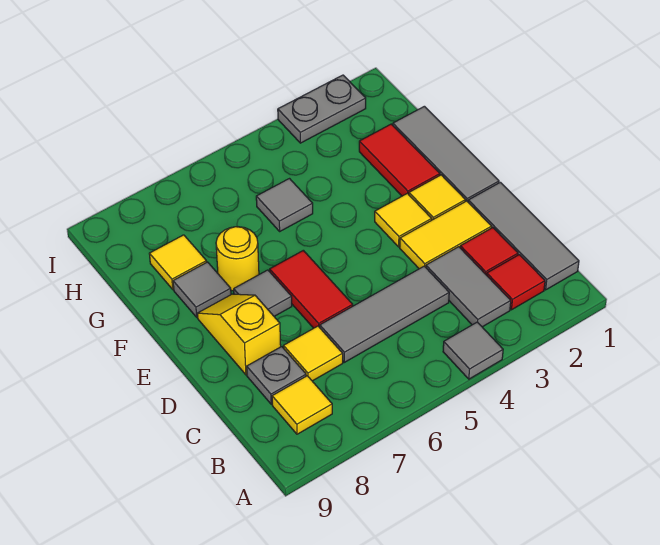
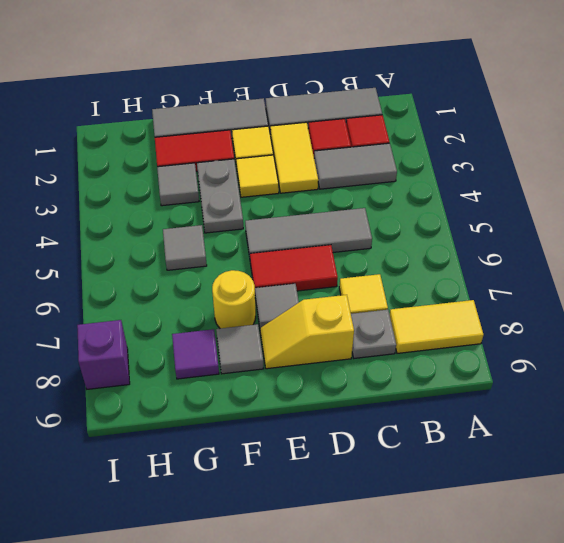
grey 1x1 tile [443,322,503,379] -> grey 1x1 tile moved to [157,163,199,206]
yellow 1x1 tile [272,376,332,434] -> yellow 1x2 tile [390,300,483,353]
grey 1x3 tile [320,266,449,362] -> grey 1x3 tile turned to [245,208,372,257]
yellow 1x1 tile [149,235,207,289] -> purple 1x1 tile [172,329,219,379]
grey 1x2 plate [278,75,366,143] -> grey 1x2 plate moved to [197,159,243,233]
none -> purple 1x1 brick [77,320,130,389]

